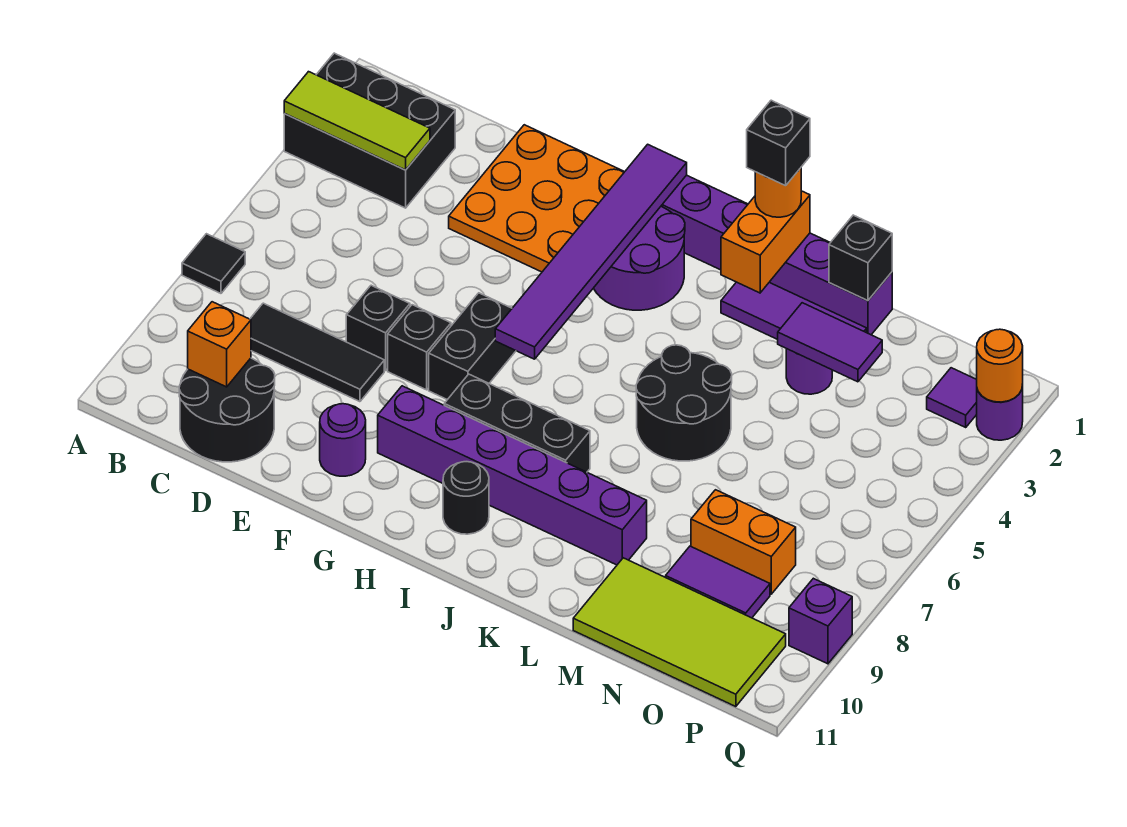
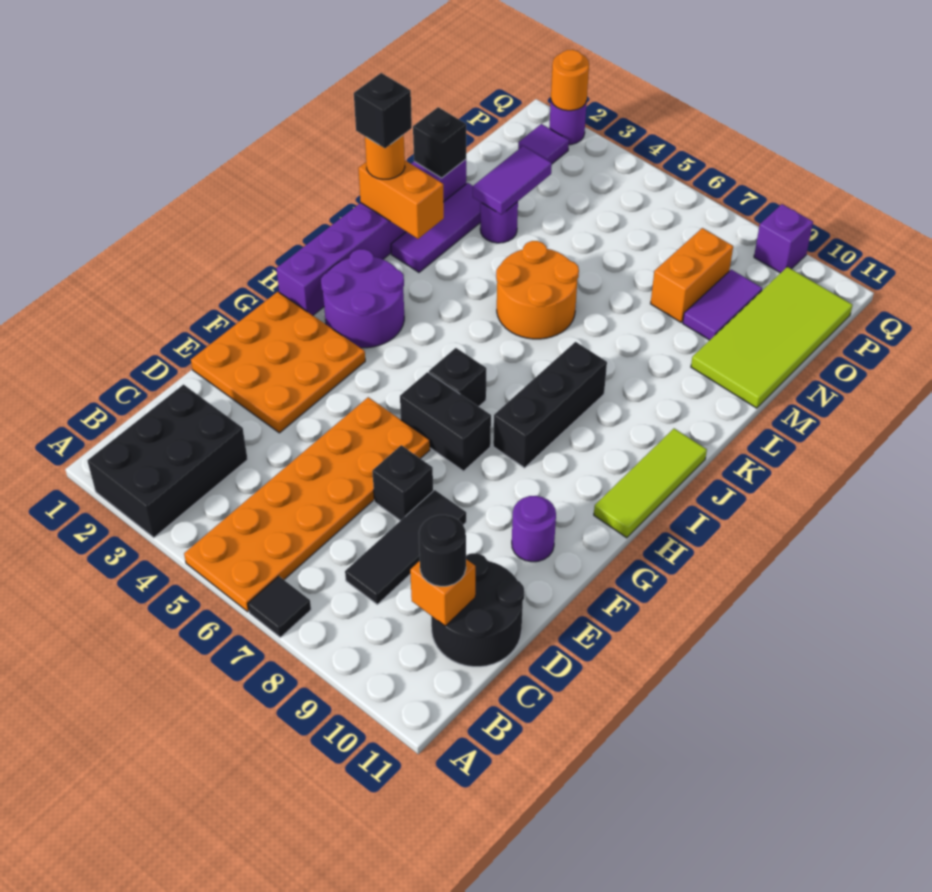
lime 1x3 tile [284,72,430,170] -> lime 1x3 tile moved to [594,429,707,538]
none -> orange 2x6 plate [184,397,430,612]
black 1x1 brick [388,305,451,390] -> black 1x1 brick moved to [429,348,486,406]
purple 1x6 brick [378,386,647,565] -> none
purple 1x6 tile [495,144,687,359] -> none
black 1x1 round brick [443,462,489,534] -> black 1x1 round brick moved to [419,515,466,586]
black 2x2 round brick [636,345,732,461] -> orange 2x2 round brick [496,241,579,339]

